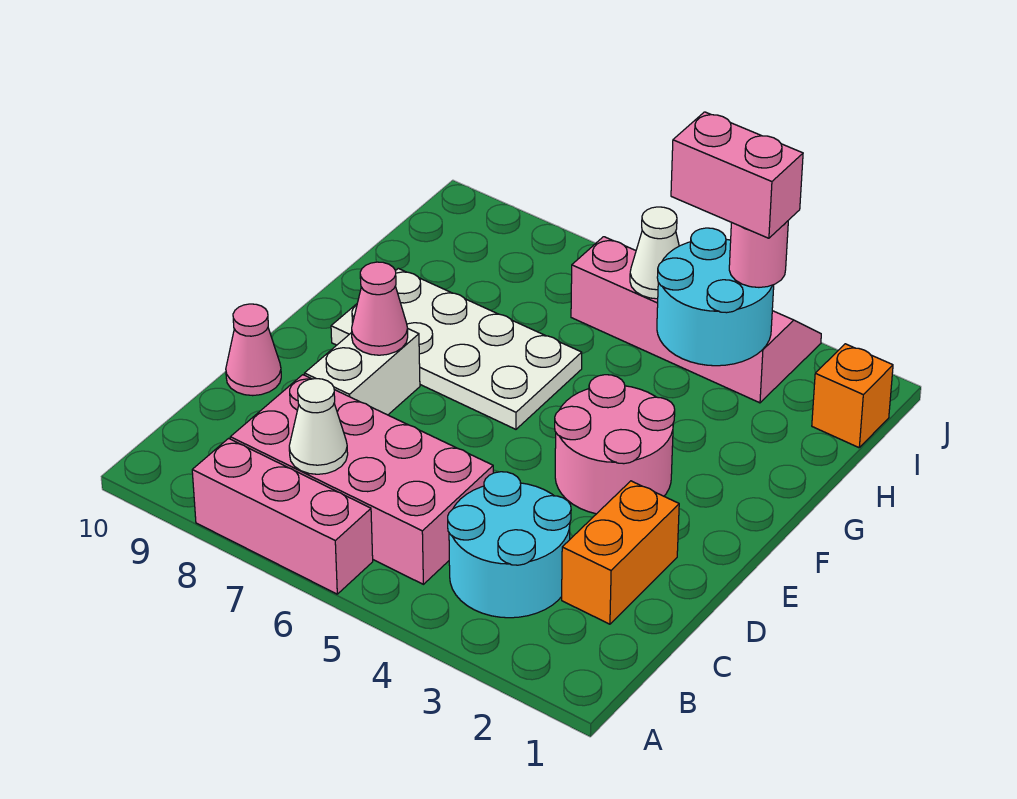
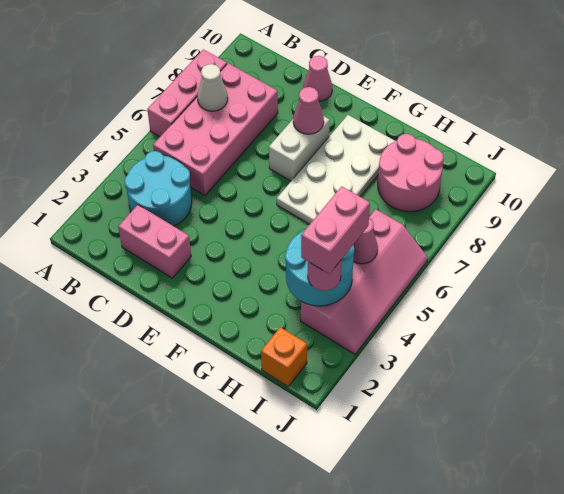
orange 1x2 brick [562,481,679,624] -> pink 1x2 brick [118,205,191,278]
white 1x2 brick [305,329,420,415] -> white 1x2 brick turned to [269,116,330,181]
pink 2x2 round brick [555,375,675,514] -> pink 2x2 round brick moved to [378,134,444,212]
white 1x1 cone [630,207,679,299] -> pink 1x1 cone [353,218,378,264]

